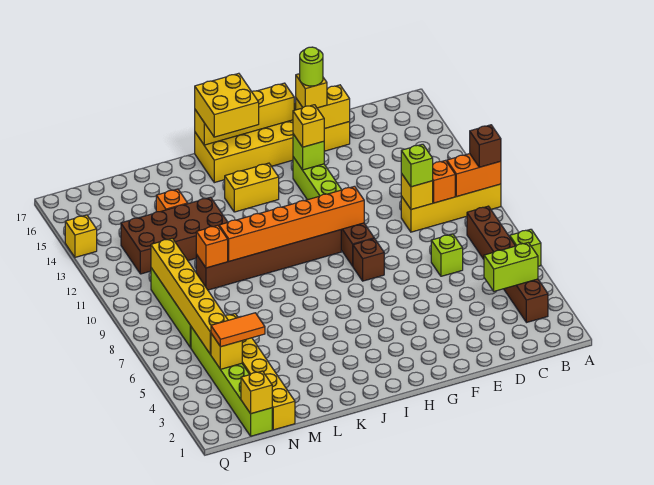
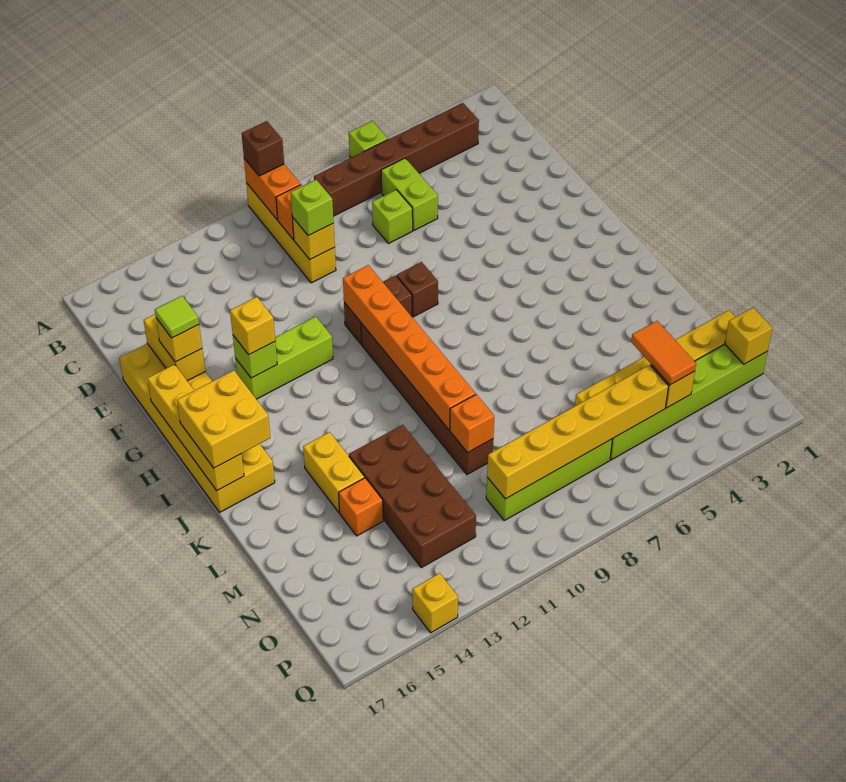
lime 1x2 brick [484,243,538,291] -> lime 1x2 brick moved to [381,158,438,230]
lime 1x1 round brick [300,47,323,86] -> lime 1x1 tile [155,296,199,338]
yellow 1x2 brick [225,163,279,212] -> yellow 1x2 brick moved to [303,432,365,512]

